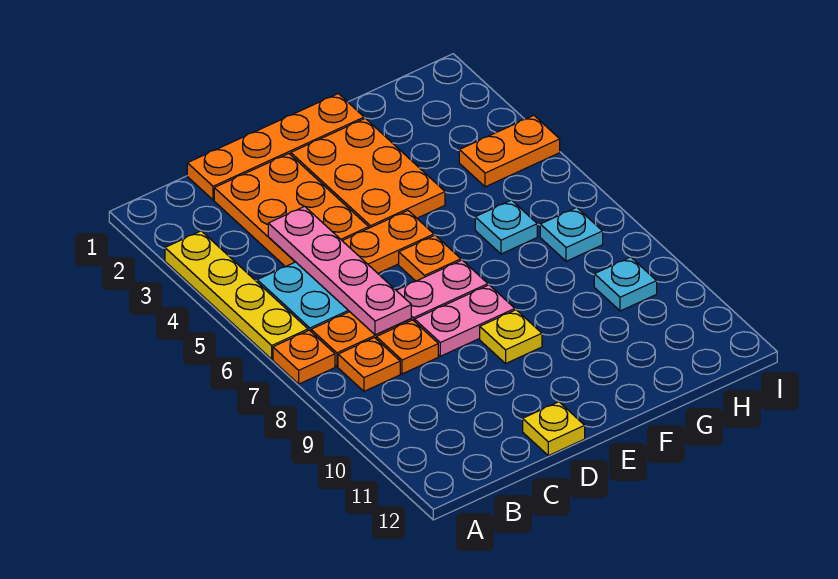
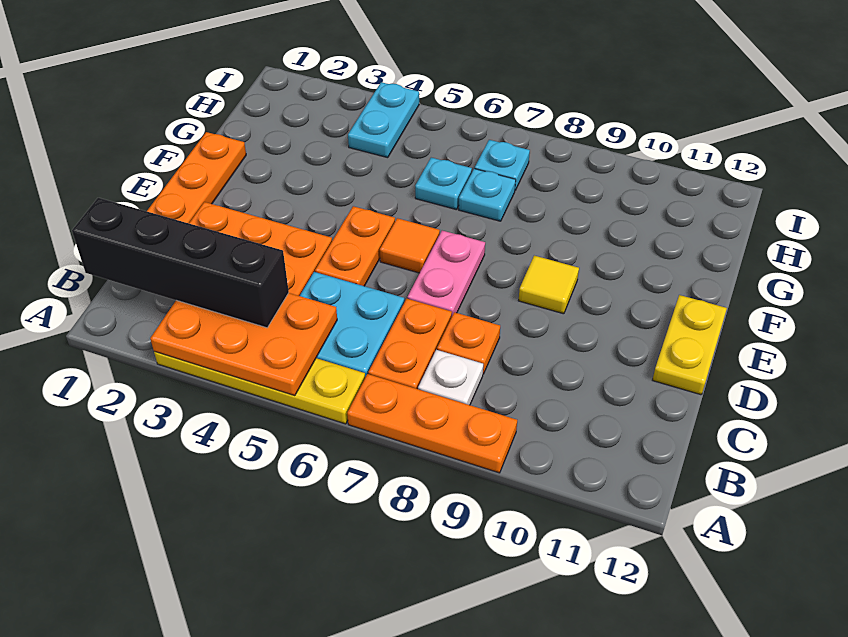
orange 1x1 plate [273,330,335,384] -> orange 1x3 plate [347,374,517,473]
none -> black 1x4 brick [72,198,289,328]
orange 1x1 plate [338,338,400,391] -> white 1x1 plate [418,350,483,405]
pink 1x4 plate [268,206,411,335] -> none
pink 1x2 plate [415,285,515,356] -> none
yellow 1x1 plate [523,402,585,456] -> yellow 1x2 plate [653,295,727,395]
orange 2x3 plate [291,118,445,228] -> orange 2x3 plate moved to [150,293,337,396]
orange 1x1 plate [399,235,461,281] -> orange 1x1 tile [380,218,440,273]
yellow 1x1 plate [480,310,542,363] -> yellow 1x1 tile [518,256,579,314]
orange 1x2 plate [459,116,560,187] -> cyan 1x2 plate [348,82,419,158]
cyan 1x1 plate [594,257,657,311] -> cyan 1x1 plate moved to [459,169,516,221]

